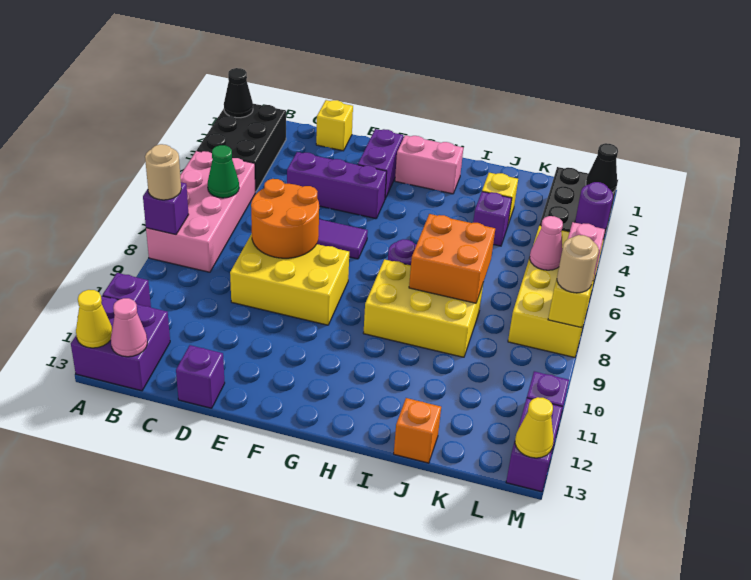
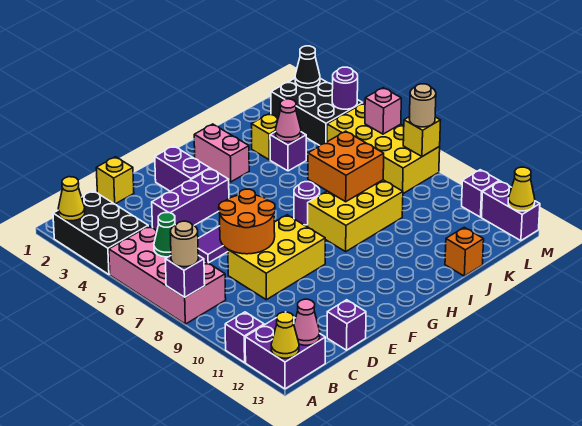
black 1x1 cone [224,68,253,118] -> yellow 1x1 cone [58,177,85,221]
pink 1x2 brick [395,135,463,194] -> pink 1x2 brick turned to [194,124,249,182]
pink 1x1 cone [530,216,563,270] -> pink 1x1 cone moved to [276,99,301,142]

